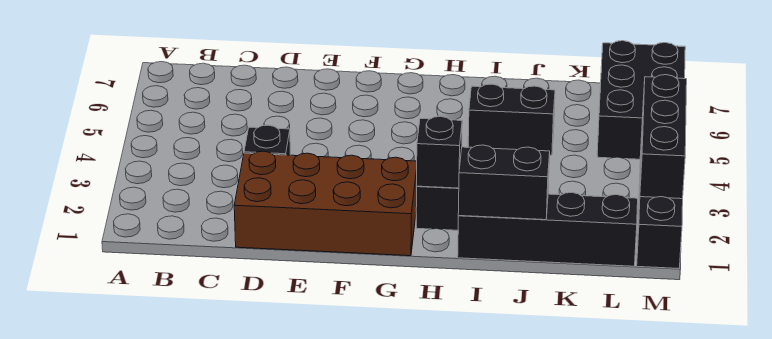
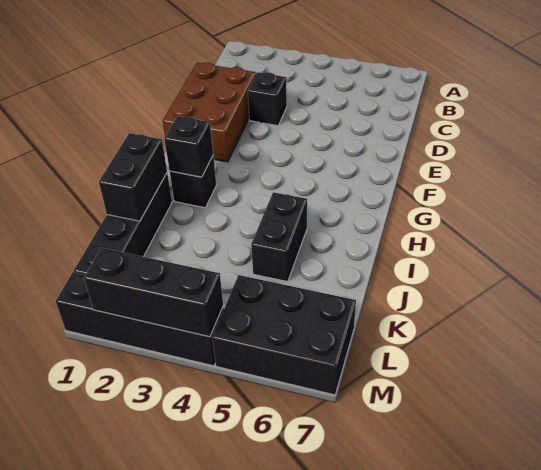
brown 2x4 brick [234,151,417,256] -> brown 2x3 brick [163,63,256,162]

